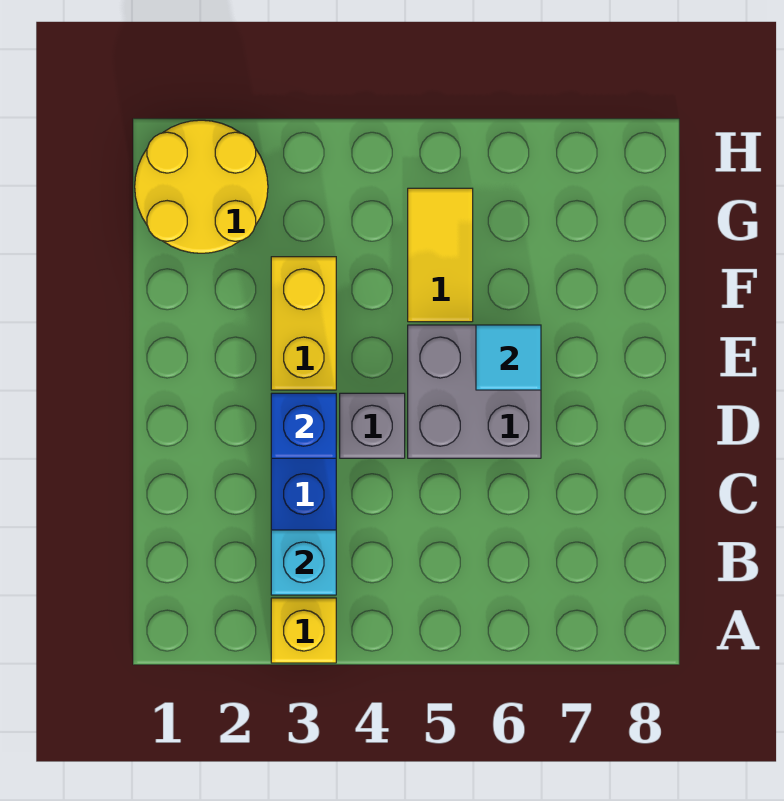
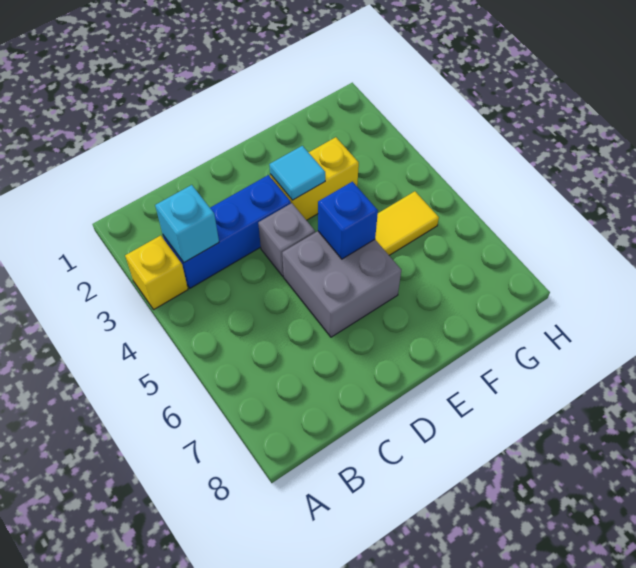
blue 1x1 brick [271,393,336,458] -> blue 1x1 brick moved to [318,182,378,259]
cyan 1x1 tile [476,325,541,390] -> cyan 1x1 tile moved to [269,146,325,200]
yellow 2x2 round brick [135,120,268,253] -> none

